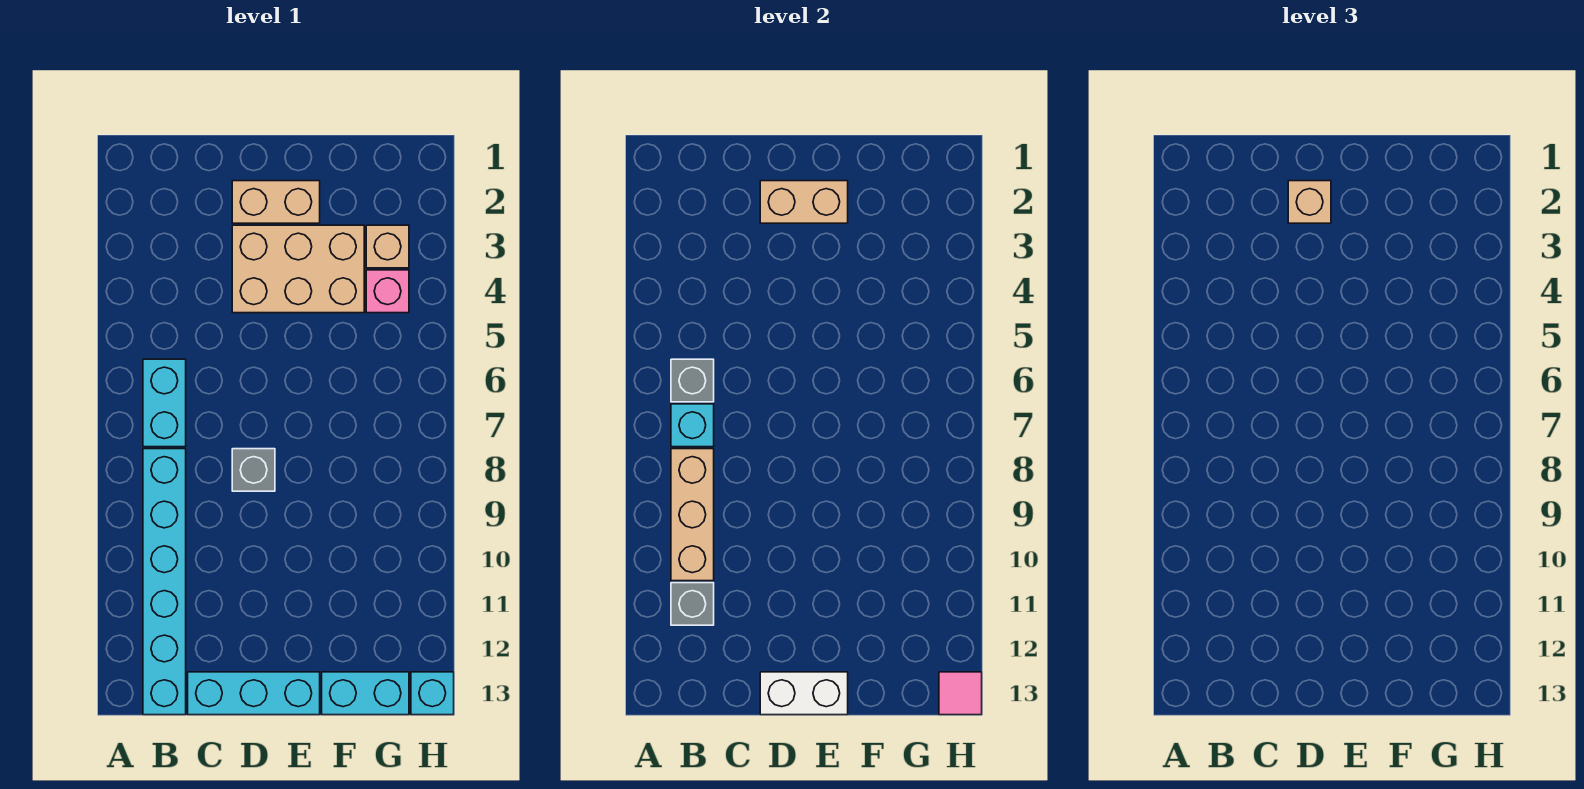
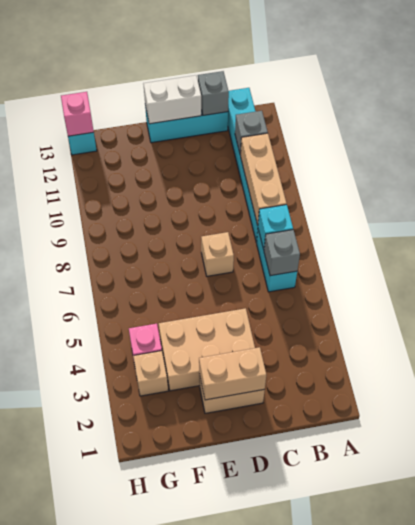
tan 1x1 brick [1288,181,1331,223] -> tan 1x1 brick moved to [201,232,234,276]
grey 1x1 brick [232,449,275,491] -> grey 1x1 brick moved to [198,71,229,115]
cyan 1x2 brick [322,672,409,715] -> none
pink 1x1 tile [939,672,982,715] -> pink 1x1 brick [61,92,94,136]

